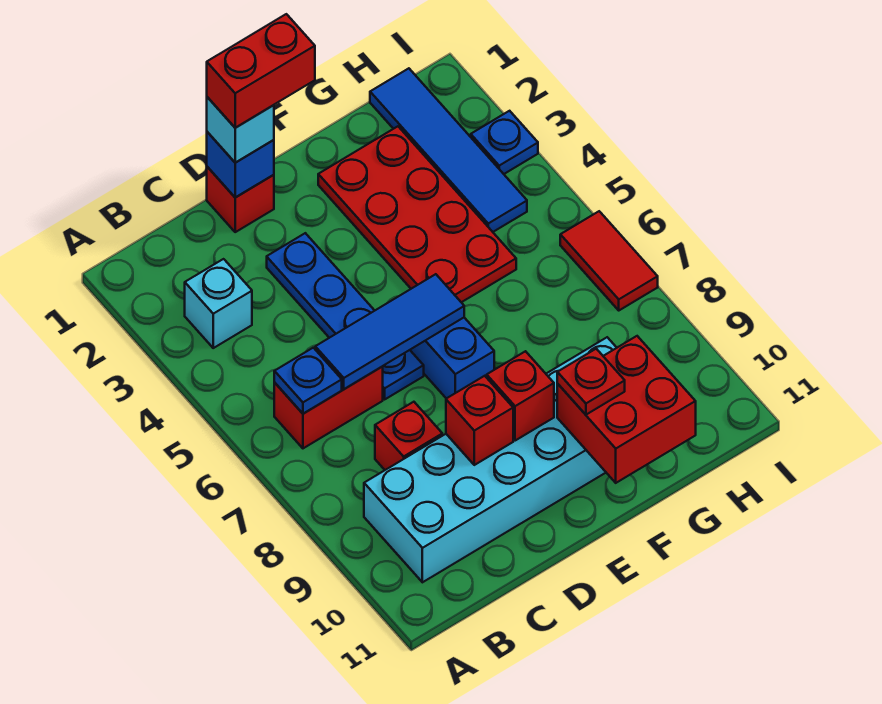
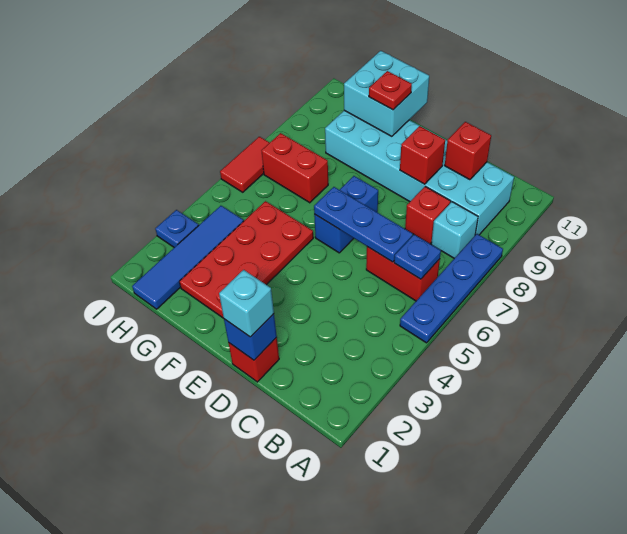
cyan 1x1 brick [185,259,252,348] -> cyan 1x1 brick moved to [431,202,478,258]
blue 1x3 tile [315,274,464,389] -> blue 1x3 plate [314,187,413,262]
red 1x2 brick [207,14,315,128] -> red 1x2 brick moved to [261,133,328,203]
blue 1x4 plate [267,233,424,399] -> blue 1x4 plate moved to [400,234,503,343]
red 1x1 brick [487,351,554,441] -> red 1x1 brick moved to [445,122,491,180]
red 2x2 brick [557,336,696,483] -> cyan 2x2 brick [344,51,429,136]

